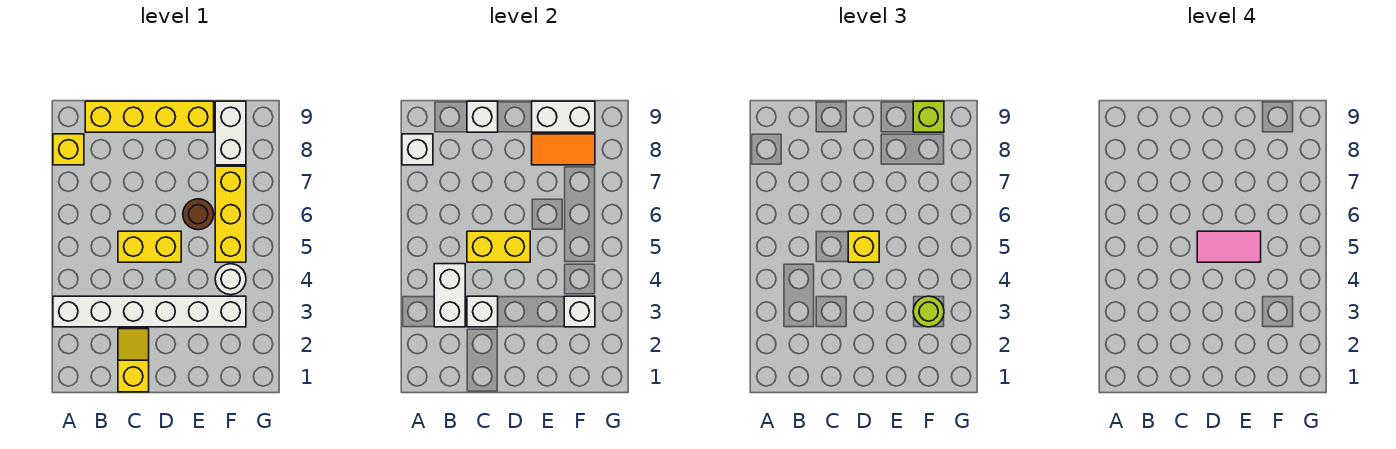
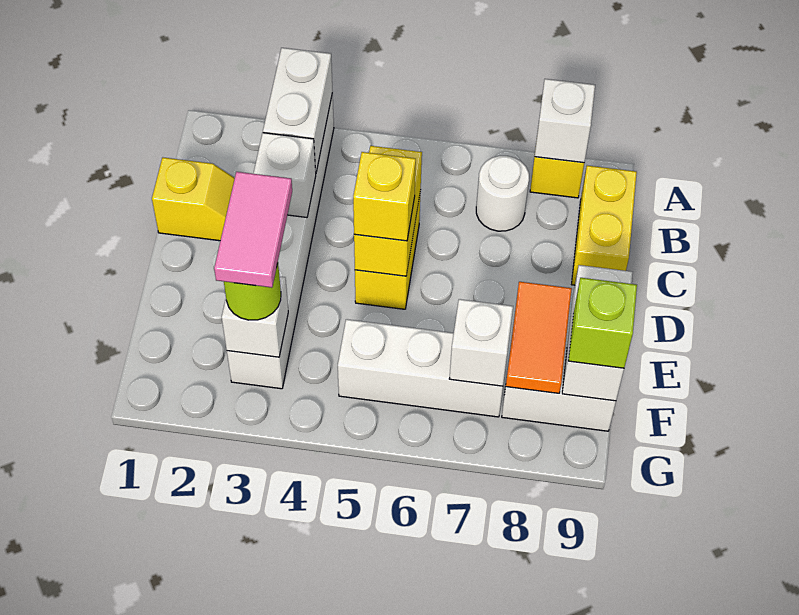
white 1x2 brick [434,264,465,327] -> white 1x2 brick turned to [263,48,333,172]
yellow 1x4 brick [85,101,214,132] -> yellow 1x2 brick [572,166,637,285]
white 1x1 brick [467,101,498,132] -> white 1x1 brick moved to [449,299,513,386]
pink 1x2 tile [1197,231,1261,262] -> pink 1x2 tile moved to [214,172,292,288]
brown 1x1 round brick [183,199,214,230] -> none
white 1x1 round brick [215,264,246,295] -> white 1x1 round brick moved to [476,156,529,231]
yellow 1x3 brick [215,166,246,262] -> white 1x3 brick [338,319,503,417]

